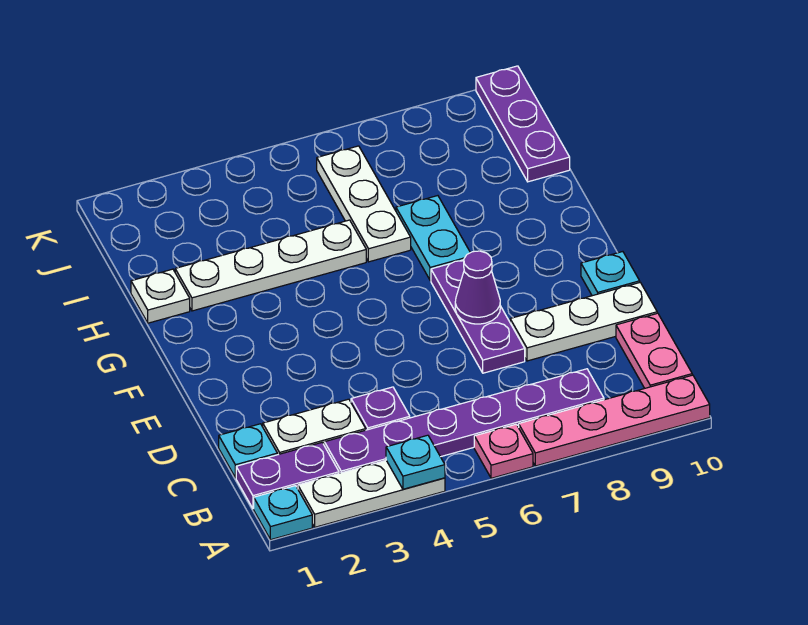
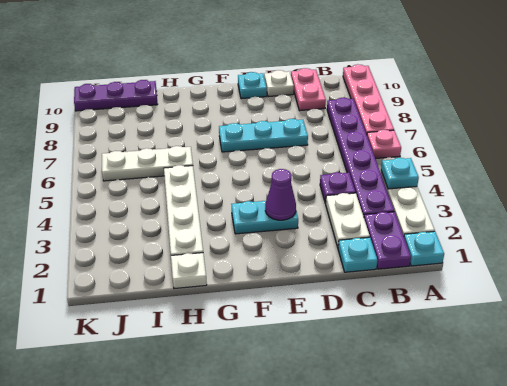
pink 1x2 plate [616,313,692,388] -> pink 1x2 plate turned to [291,68,326,111]
purple 1x3 plate [431,260,525,373] -> cyan 1x3 plate [219,119,308,152]
white 1x3 plate [510,283,657,361] -> white 1x1 plate [264,70,294,97]
purple 1x1 cone [455,251,500,324] -> purple 1x1 cone moved to [265,169,296,220]
cyan 1x2 plate [396,196,470,281] -> cyan 1x2 plate moved to [231,201,298,234]

